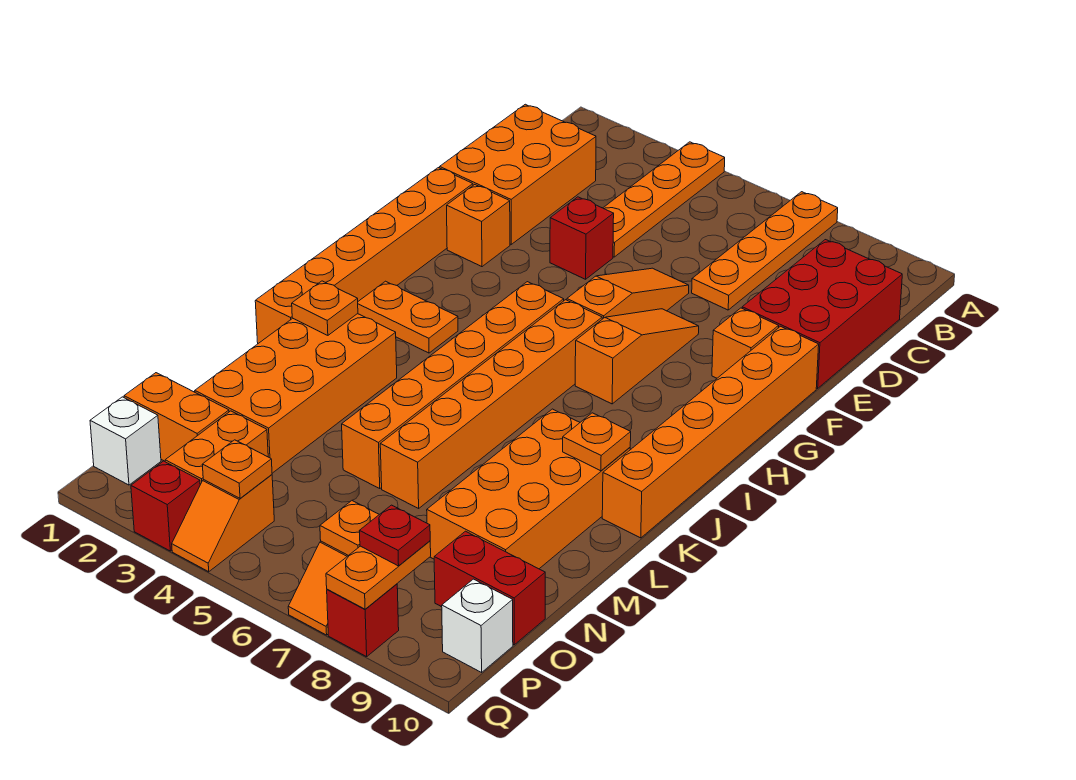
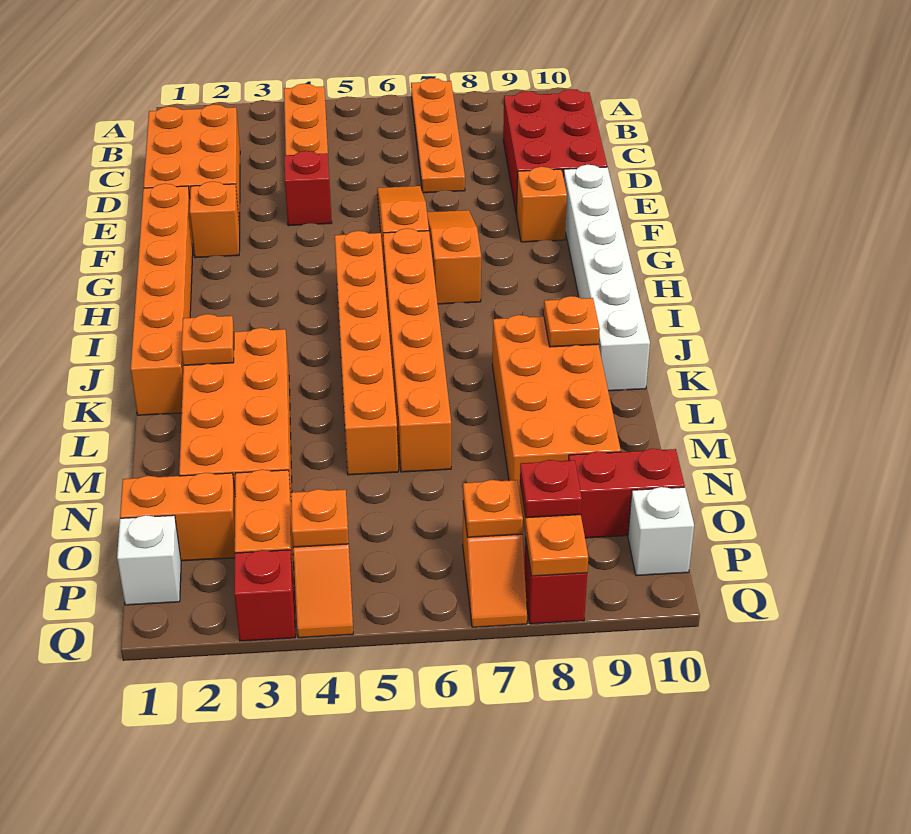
orange 1x6 brick [602,326,819,538] -> white 1x6 brick [563,165,650,391]
orange 1x2 plate [358,281,458,353] -> none

